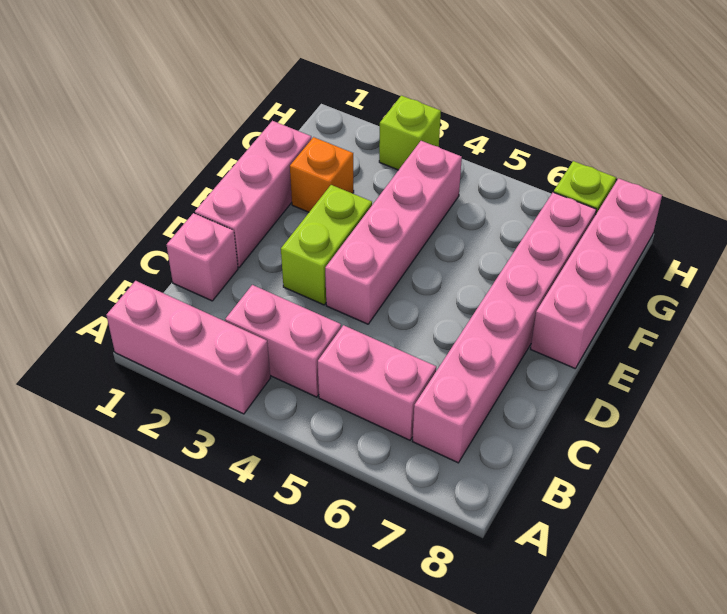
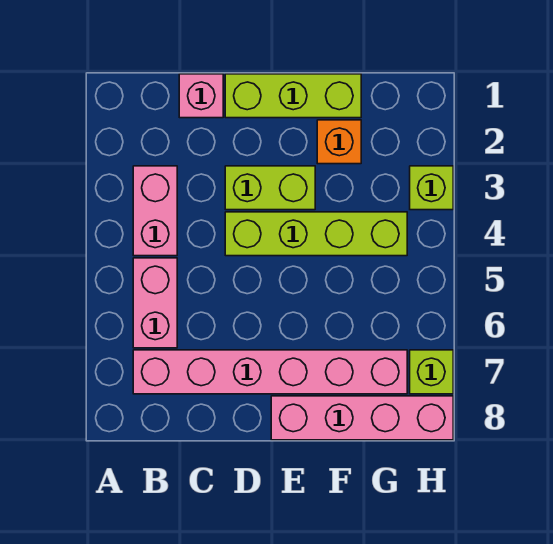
pink 1x3 brick [106,281,270,414] -> none
pink 1x3 brick [195,121,311,267] -> lime 1x3 brick [225,74,361,118]
pink 1x4 brick [325,141,462,324] -> lime 1x4 brick [225,212,407,256]

